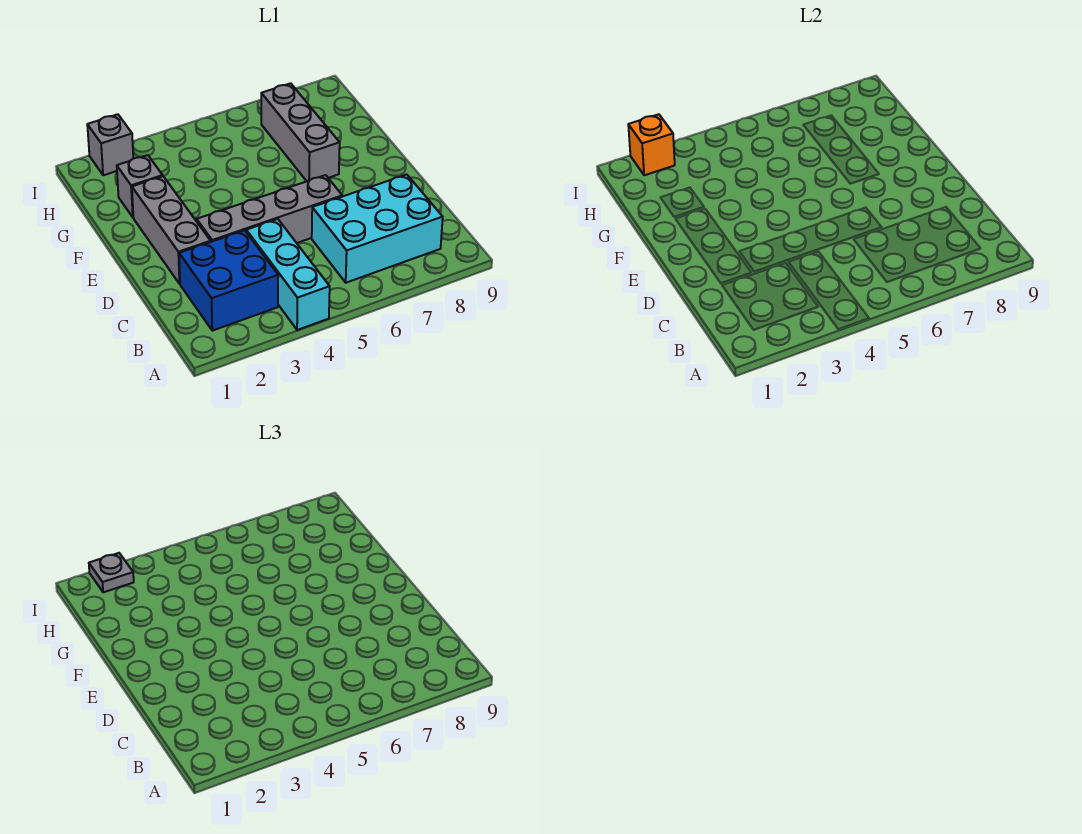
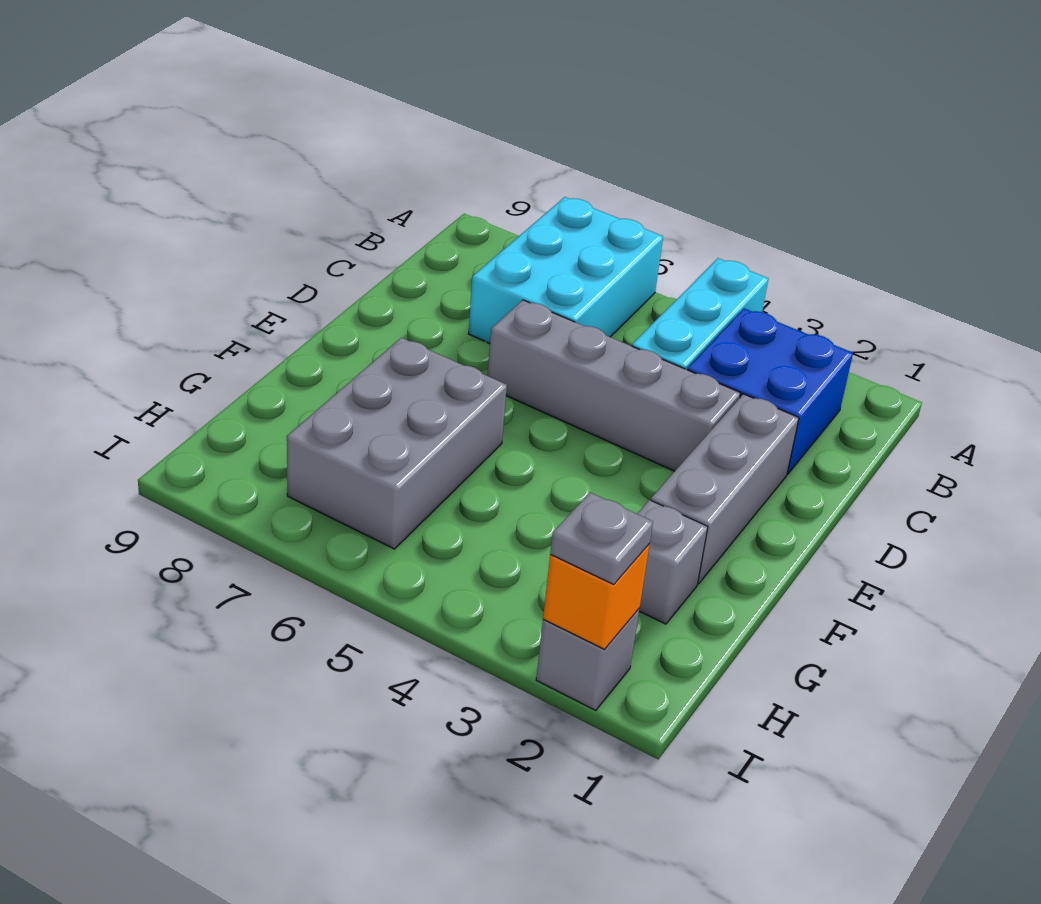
cyan 2x3 brick [312,175,443,283] -> cyan 2x3 brick turned to [469,197,663,343]
grey 1x3 brick [261,83,340,181] -> grey 2x3 brick [287,338,507,549]

